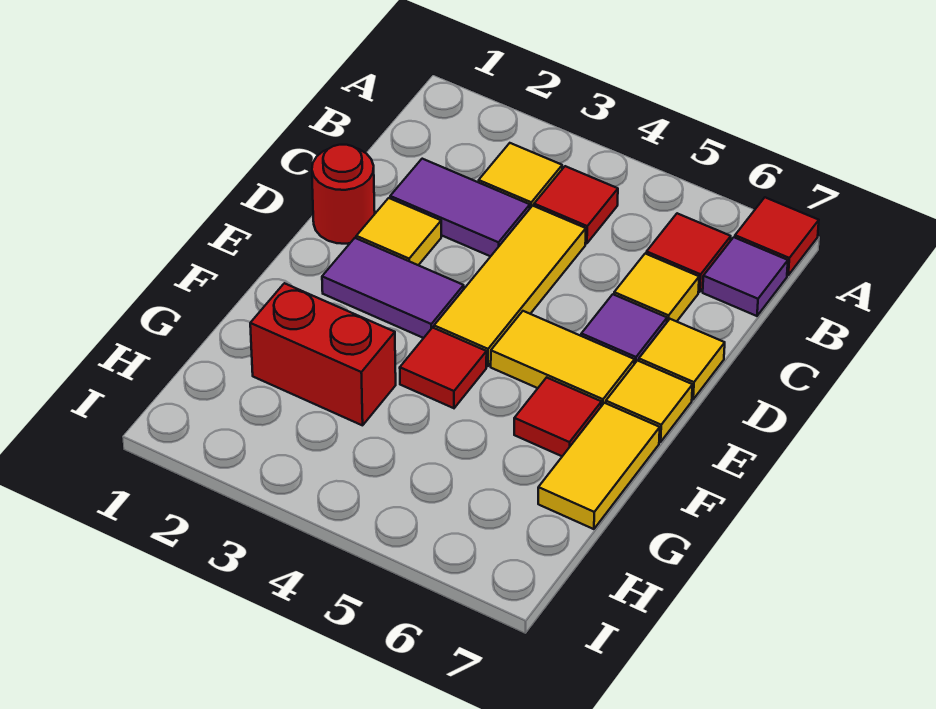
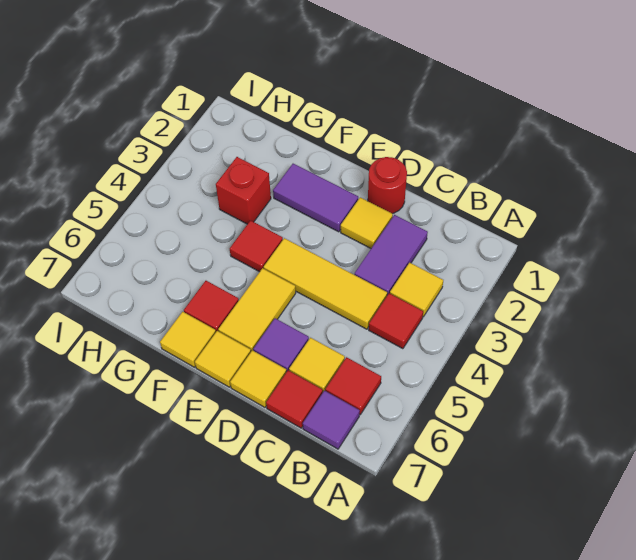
red 1x1 tile [735,197,819,275] -> red 1x1 tile moved to [266,370,323,428]
purple 1x2 tile [322,238,464,338] -> purple 1x2 tile turned to [273,164,358,232]
yellow 1x2 tile [538,403,660,529] -> yellow 1x1 tile [160,312,216,367]
red 1x2 brick [250,283,396,425] -> red 1x1 brick [216,157,271,224]

